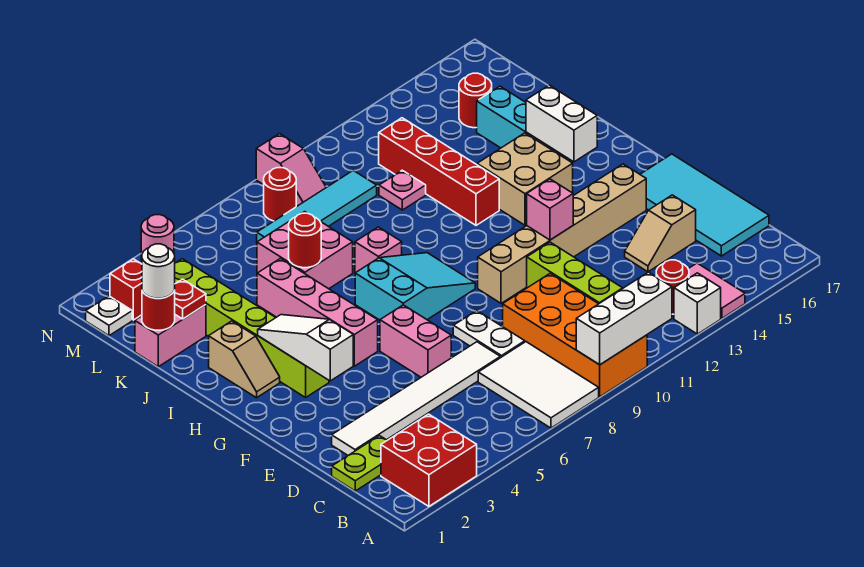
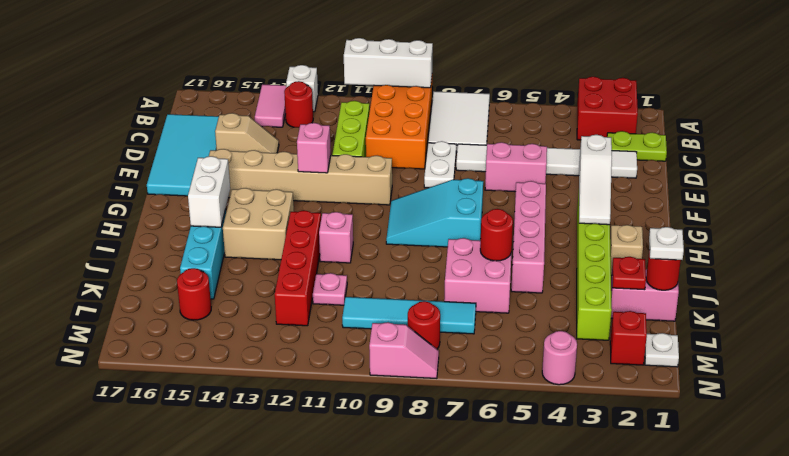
pink 1x2 brick [380,305,451,377] -> pink 1x2 brick turned to [485,142,547,192]
pink 1x1 brick [355,227,402,273] -> pink 1x1 brick moved to [319,212,353,263]
white 1x1 round brick [142,244,175,298] -> white 1x1 plate [649,227,684,260]
pink 1x2 slope [256,134,326,206] -> pink 1x2 slope turned to [369,322,439,378]

